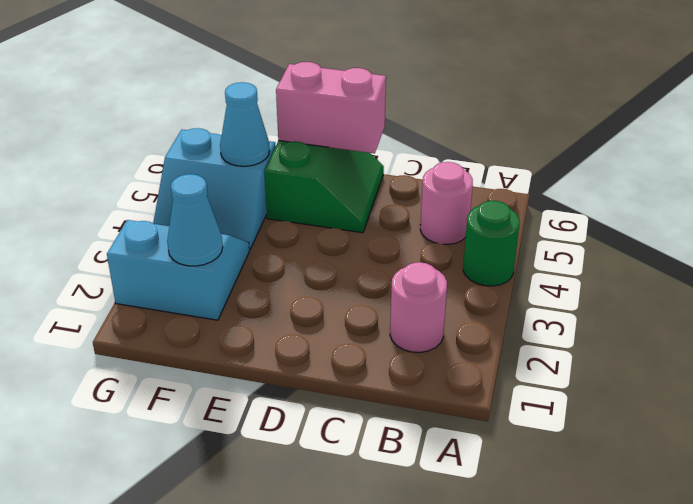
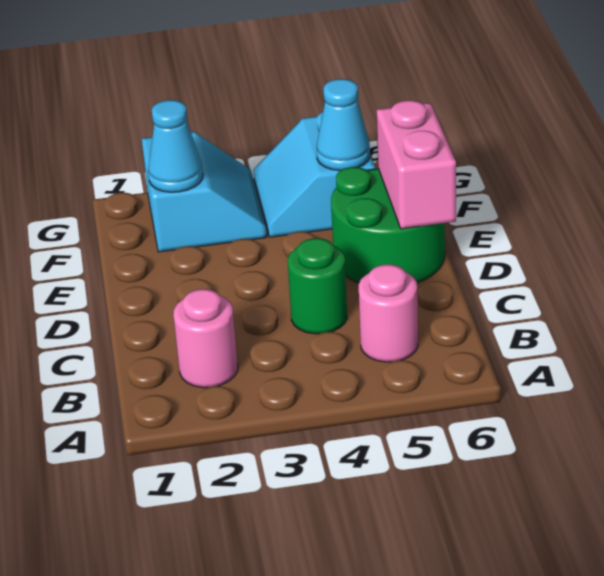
green 1x1 round brick [463,201,520,286] -> green 1x1 round brick moved to [288,238,347,334]
green 2x2 slope [264,141,384,233] -> green 2x2 round brick [331,167,445,283]

